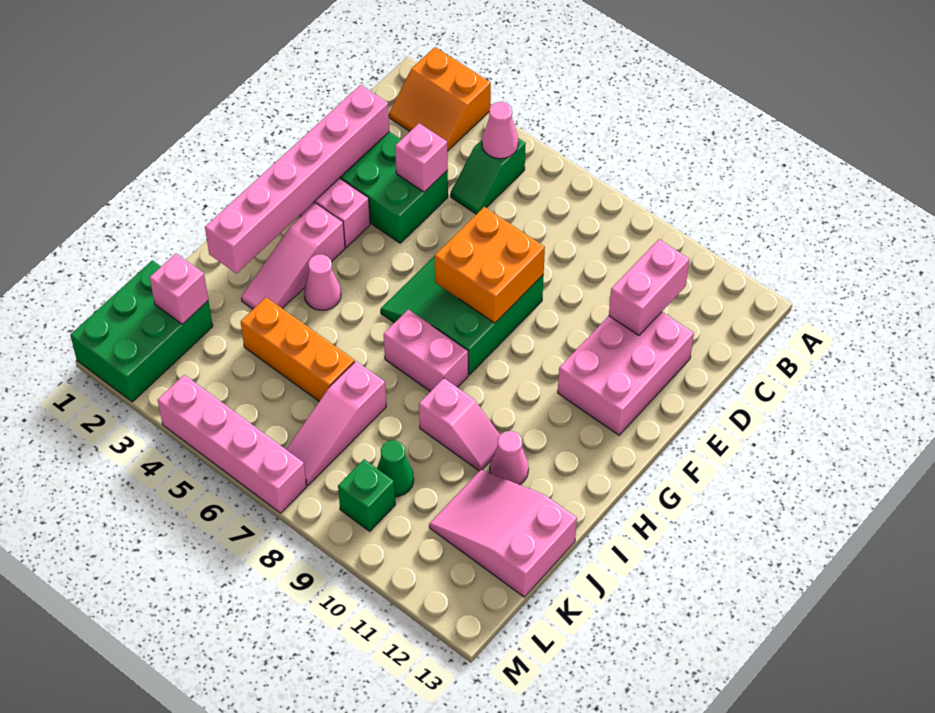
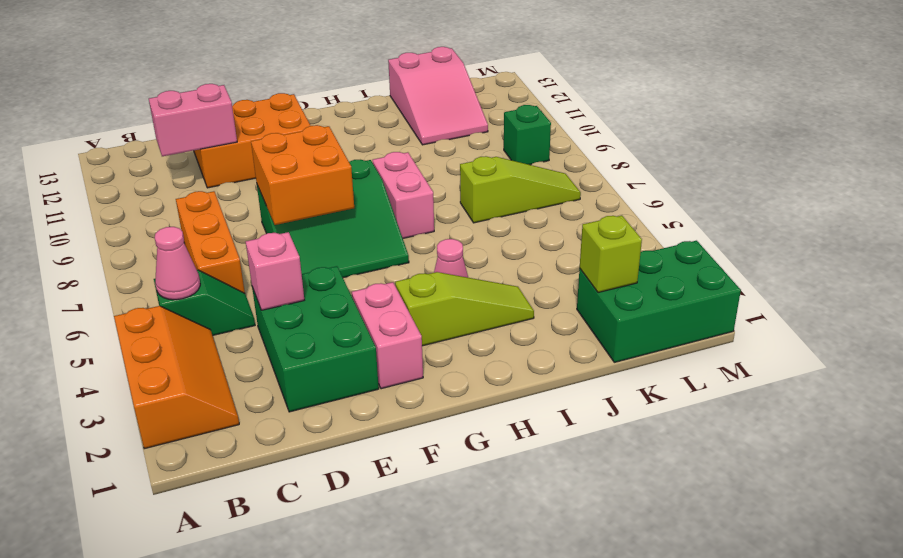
orange 2x2 slope [389,47,491,151] -> orange 2x3 slope [114,306,239,449]
pink 1x6 brick [205,85,389,274] -> none
pink 2x3 brick [558,312,694,435] -> orange 2x3 brick [194,93,311,188]
pink 1x3 slope [241,203,345,309] -> lime 1x3 slope [395,272,534,346]
pink 1x2 slope [419,378,500,471] -> none
pink 1x1 cone [490,431,529,485] -> none
orange 1x3 brick [241,297,355,401] -> orange 1x3 brick moved to [176,191,245,293]
pink 1x3 slope [286,361,386,486] -> lime 1x3 slope [460,156,581,223]
pink 1x1 brick [150,254,208,324] -> lime 1x1 brick [580,215,642,292]
green 1x1 cone [377,440,414,497] -> none
pink 1x4 brick [158,375,307,513] -> none

